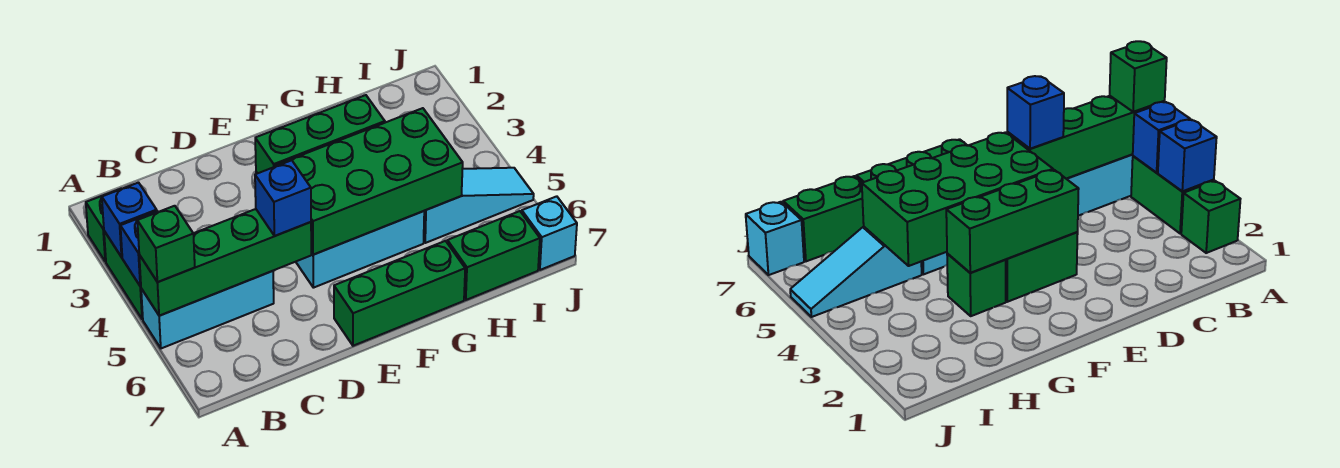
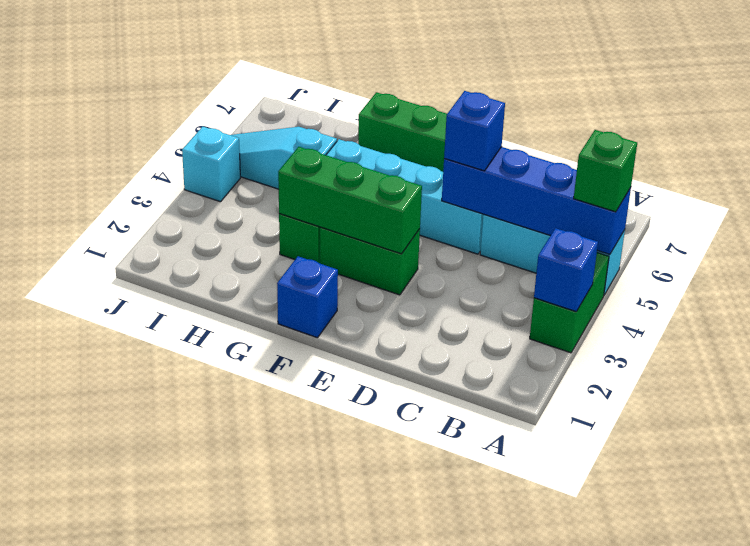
green 1x1 brick [86,188,122,262] -> none
blue 1x1 brick [120,211,158,286] -> blue 1x1 brick moved to [277,256,338,338]
green 1x4 brick [139,209,311,316] -> blue 1x4 brick [442,147,631,254]
green 2x4 brick [275,108,463,255] -> none
cyan 1x3 brick [296,211,424,288] -> cyan 1x4 brick [327,139,484,254]
green 1x2 brick [447,211,540,300] -> none
cyan 1x1 brick [522,196,577,270] -> cyan 1x1 brick moved to [182,127,240,202]

